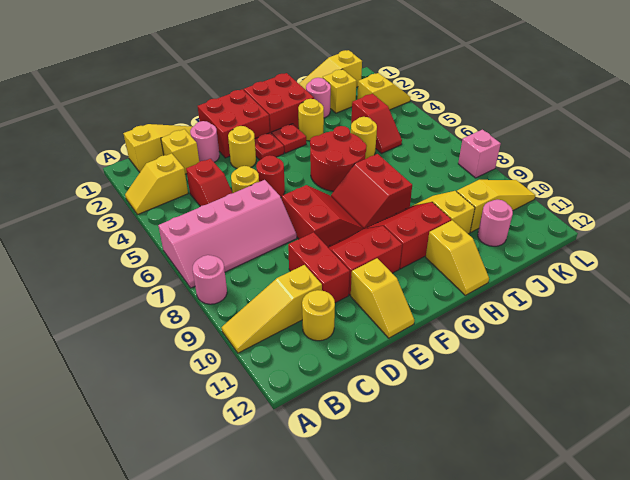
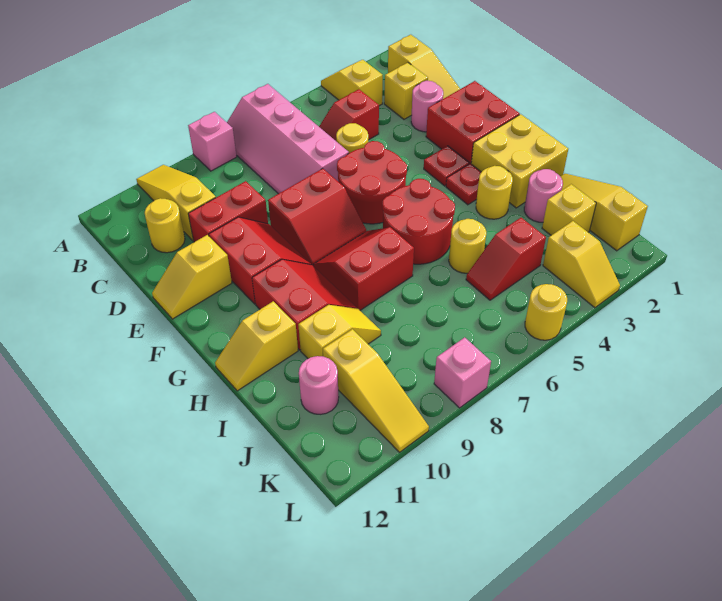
pink 1x1 round brick [193,255,227,304] -> pink 1x1 brick [188,112,237,171]
yellow 1x1 round brick [228,126,256,168] -> yellow 1x1 round brick moved to [525,284,567,340]
red 1x1 round brick [256,155,285,197] -> red 2x2 round brick [337,141,407,224]
red 2x2 brick [244,73,314,134] -> yellow 2x2 brick [471,114,568,208]

